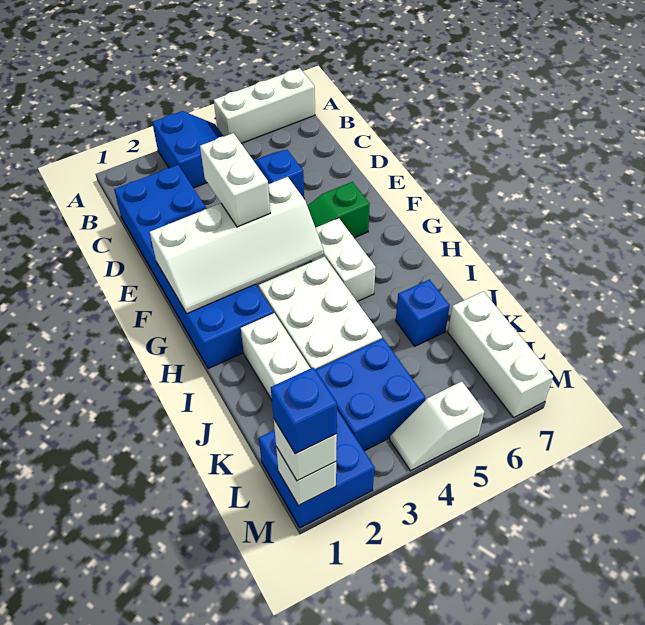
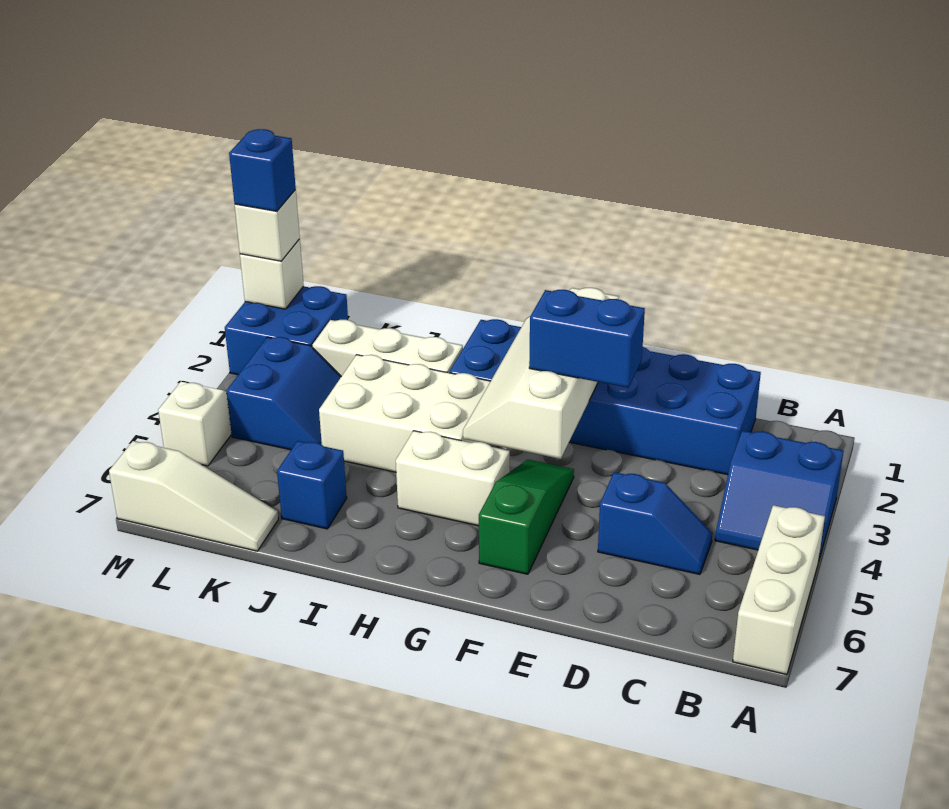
white 1x2 brick [200,133,270,227] -> blue 1x2 brick [529,290,645,388]
blue 2x2 brick [316,338,426,451] -> blue 2x2 slope [227,337,341,450]
white 1x3 brick [448,291,553,417] -> white 1x3 slope [109,441,278,551]

